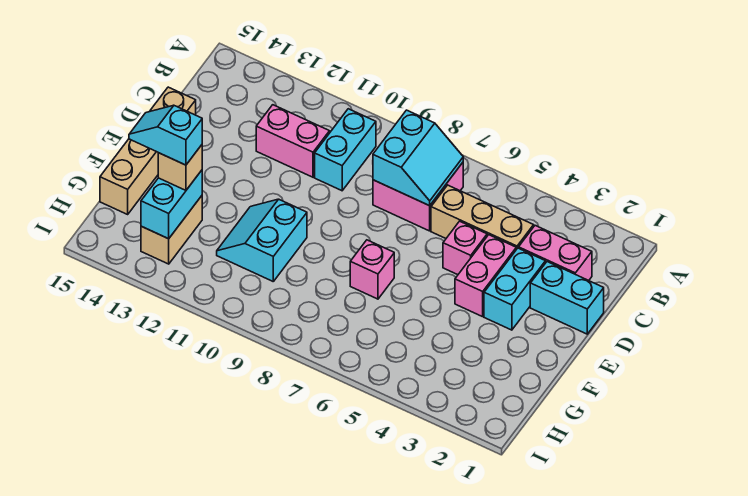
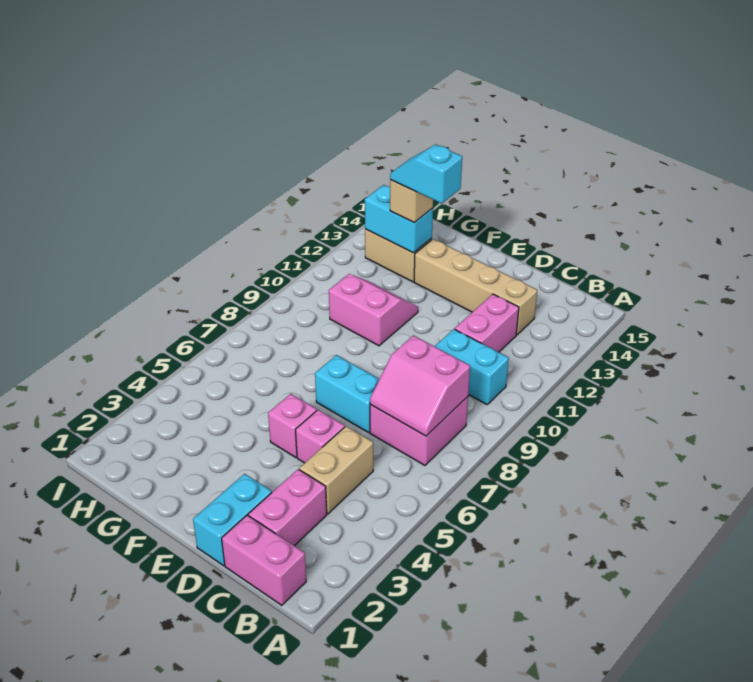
cyan 2x2 slope [373,110,463,206] -> pink 2x2 slope [370,335,470,436]
tan 1x3 brick [431,185,534,249] -> tan 1x2 brick [299,426,373,514]
cyan 1x2 brick [484,248,545,330] -> cyan 1x2 brick moved to [315,355,379,433]
pink 1x2 brick [455,235,516,317] -> pink 1x2 brick moved to [222,515,306,605]
tan 1x4 brick [100,87,196,214] -> tan 1x4 brick moved to [414,239,537,335]
pink 1x1 brick [350,240,394,299] -> pink 1x1 brick moved to [268,394,317,457]
cyan 2x2 slope [217,199,307,281] -> pink 2x2 slope [329,274,418,346]
cyan 1x2 slope [129,105,202,165] -> cyan 1x2 slope turned to [390,145,462,204]

